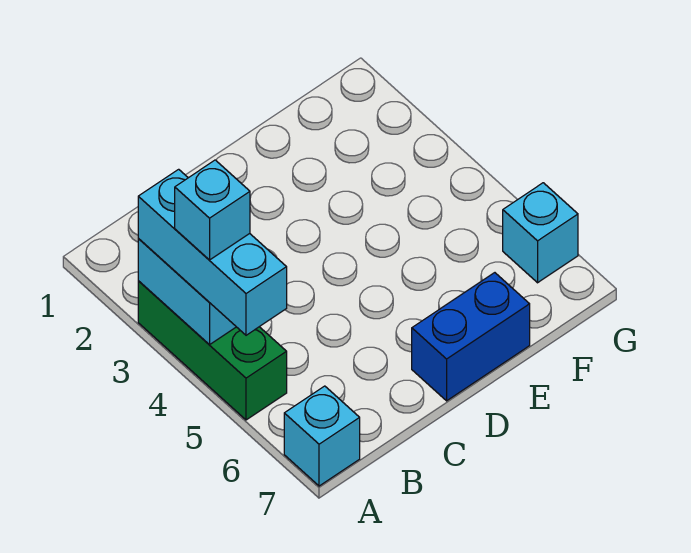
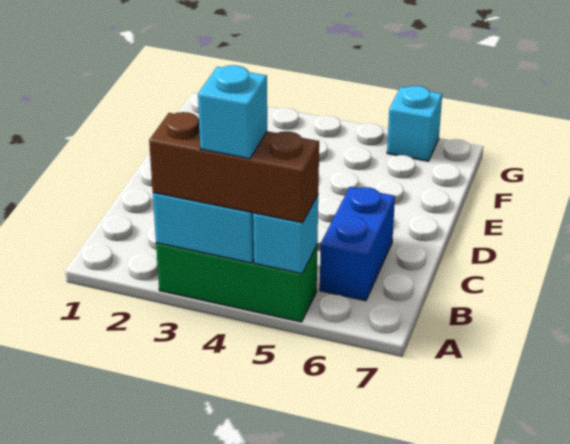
cyan 1x3 brick [138,169,287,335] -> brown 1x3 brick [149,112,319,223]
cyan 1x1 brick [284,386,360,486] -> cyan 1x1 brick moved to [253,195,318,274]
blue 1x2 brick [412,273,530,401] -> blue 1x2 brick moved to [320,187,395,301]

